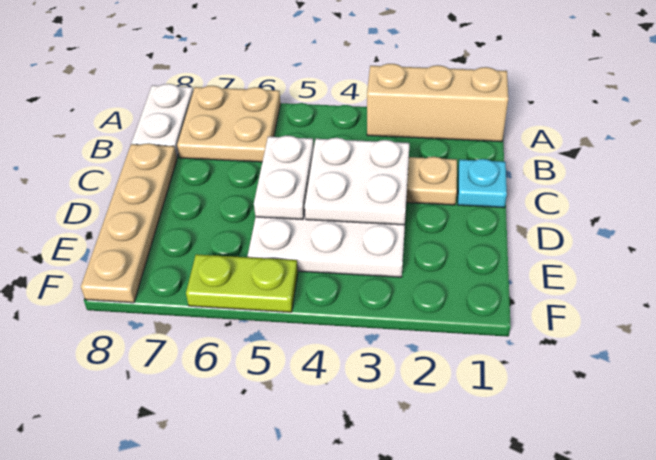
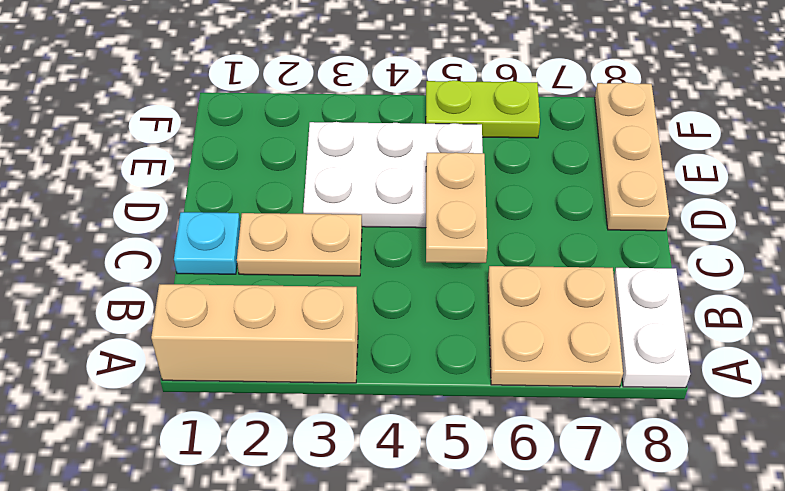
white 2x2 plate [305,138,410,225] -> none
white 1x2 plate [254,136,314,220] -> tan 1x2 plate [426,153,487,263]
tan 1x4 plate [81,143,177,303] -> tan 1x3 plate [595,82,669,231]

